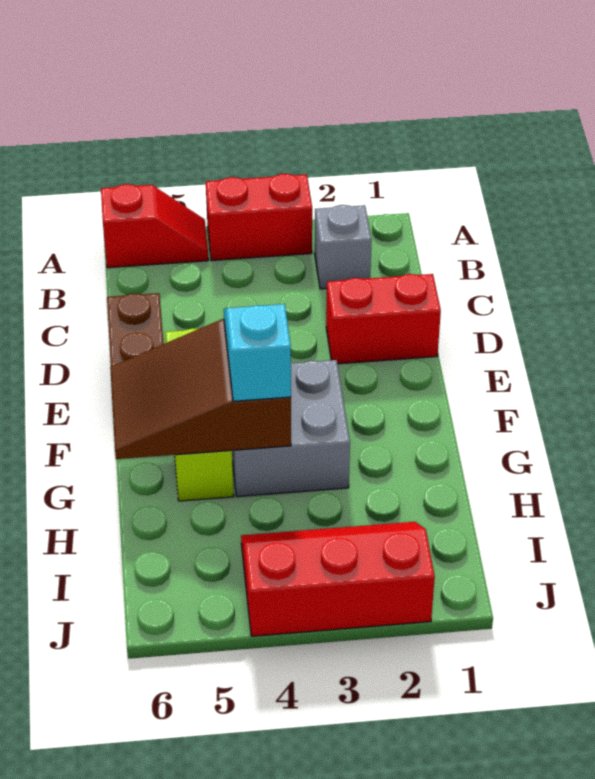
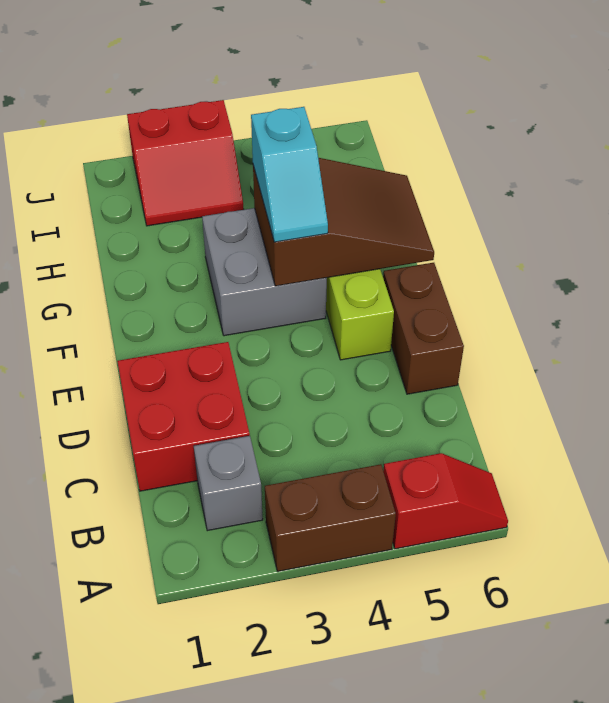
red 1x2 brick [206,174,312,261] -> brown 1x2 brick [265,464,396,571]
red 1x2 slope [101,184,209,268] -> red 1x2 slope turned to [383,453,508,549]
red 1x2 brick [326,274,441,364] -> red 2x2 brick [117,342,250,491]
red 2x3 slope [241,522,435,636] -> red 2x2 slope [127,100,244,226]

